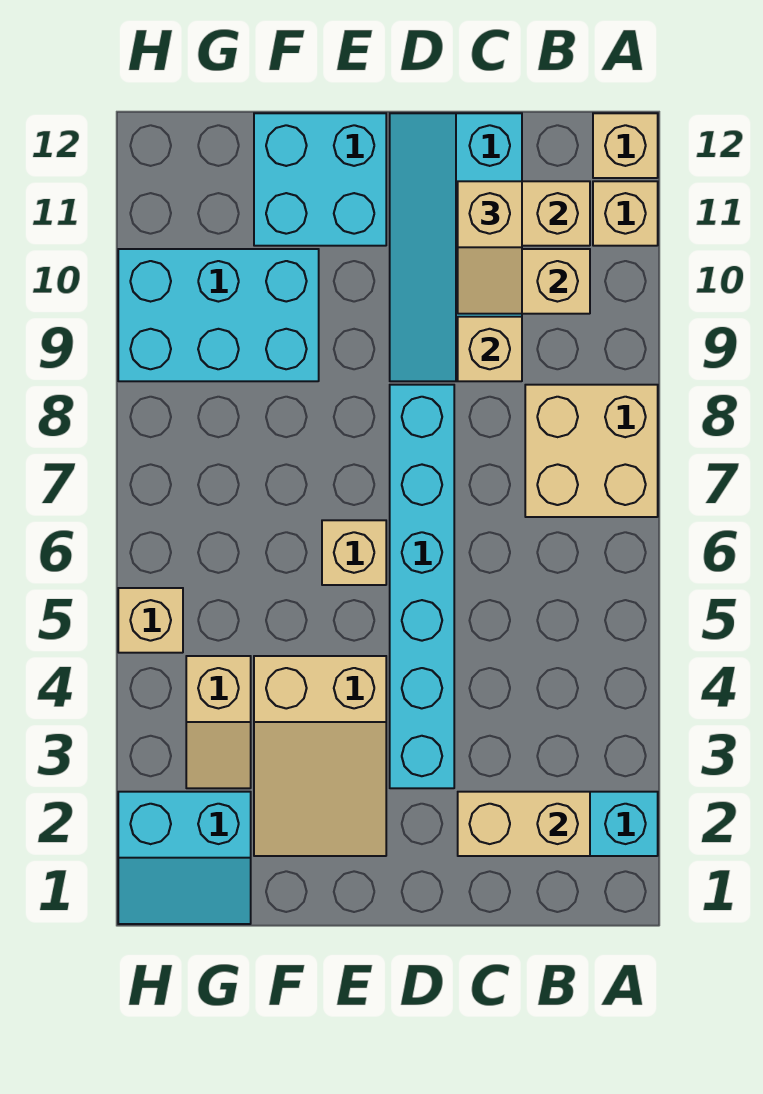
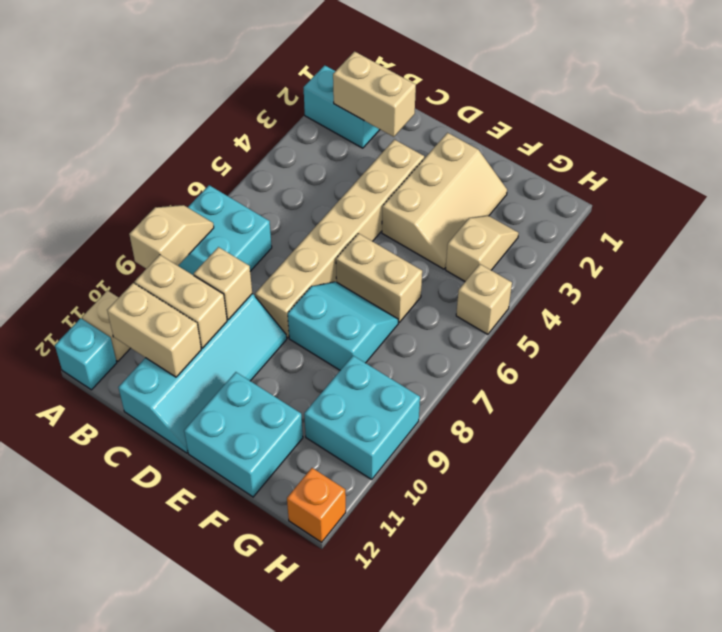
tan 2x2 brick [525,385,658,517] -> cyan 2x2 brick [178,185,272,276]
tan 1x1 brick [593,113,658,178] -> cyan 1x1 brick [55,318,117,390]
tan 1x2 slope [458,181,522,314] -> tan 1x2 slope moved to [129,205,214,269]
cyan 1x6 brick [390,385,454,788] -> tan 1x6 brick [255,140,424,338]
tan 2x3 slope [254,656,386,856] -> tan 2x3 slope turned to [382,133,507,269]
tan 1x1 brick [322,520,386,585] -> tan 1x2 brick [336,233,422,322]
cyan 2x3 brick [118,249,319,381] -> cyan 2x2 brick [304,356,420,479]
cyan 2x2 slope [118,792,251,924] -> cyan 2x2 slope moved to [288,282,398,370]
none -> orange 1x1 brick [287,468,346,542]

